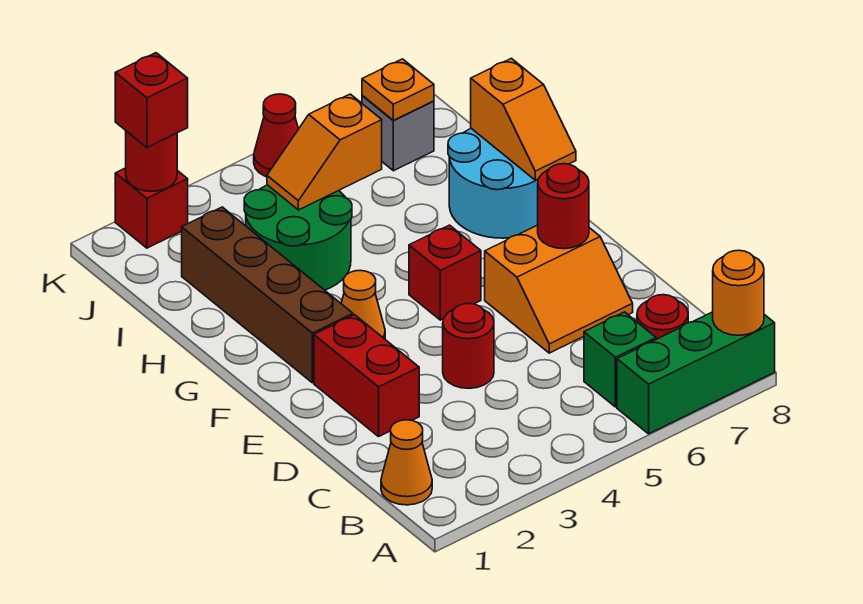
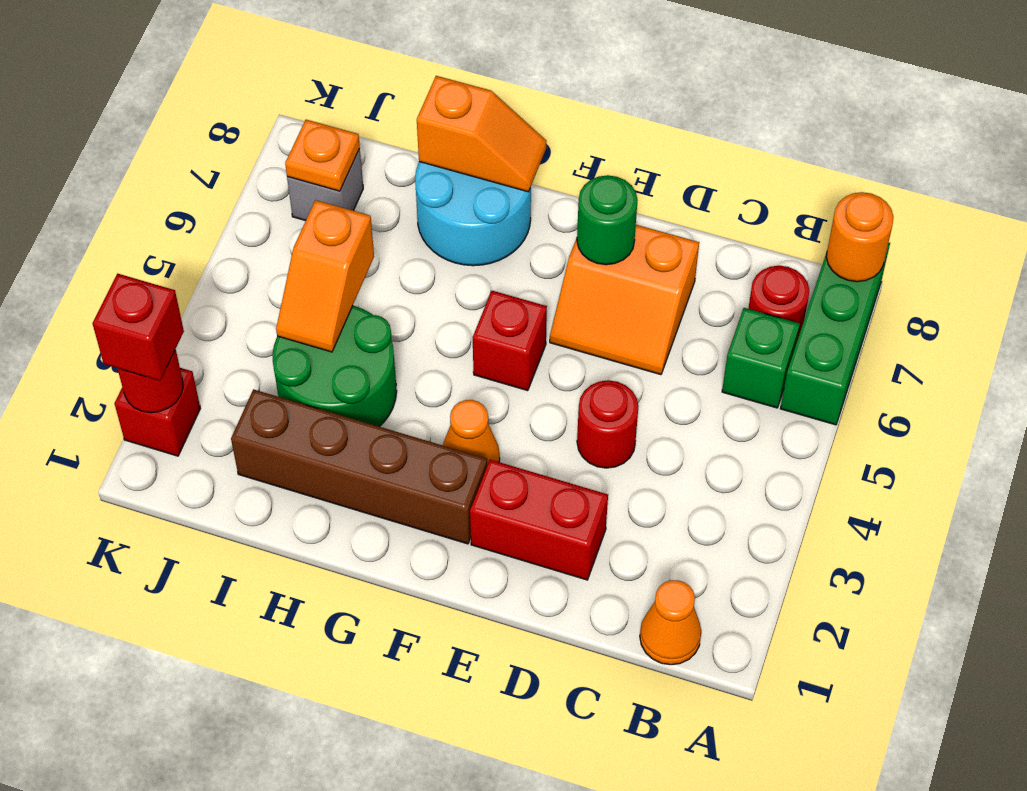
orange 2x2 slope [485,225,633,353] -> orange 2x2 slope turned to [550,225,699,375]
red 1x1 round brick [538,164,589,249] -> green 1x1 round brick [577,175,638,265]
red 1x1 cone [254,94,298,177] -> none

